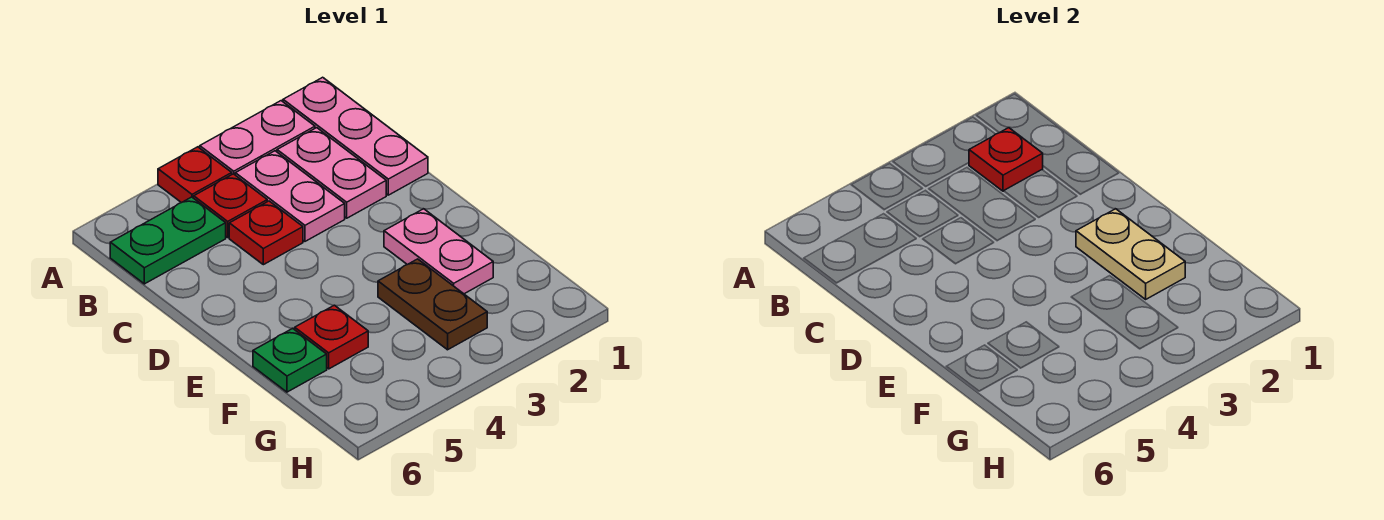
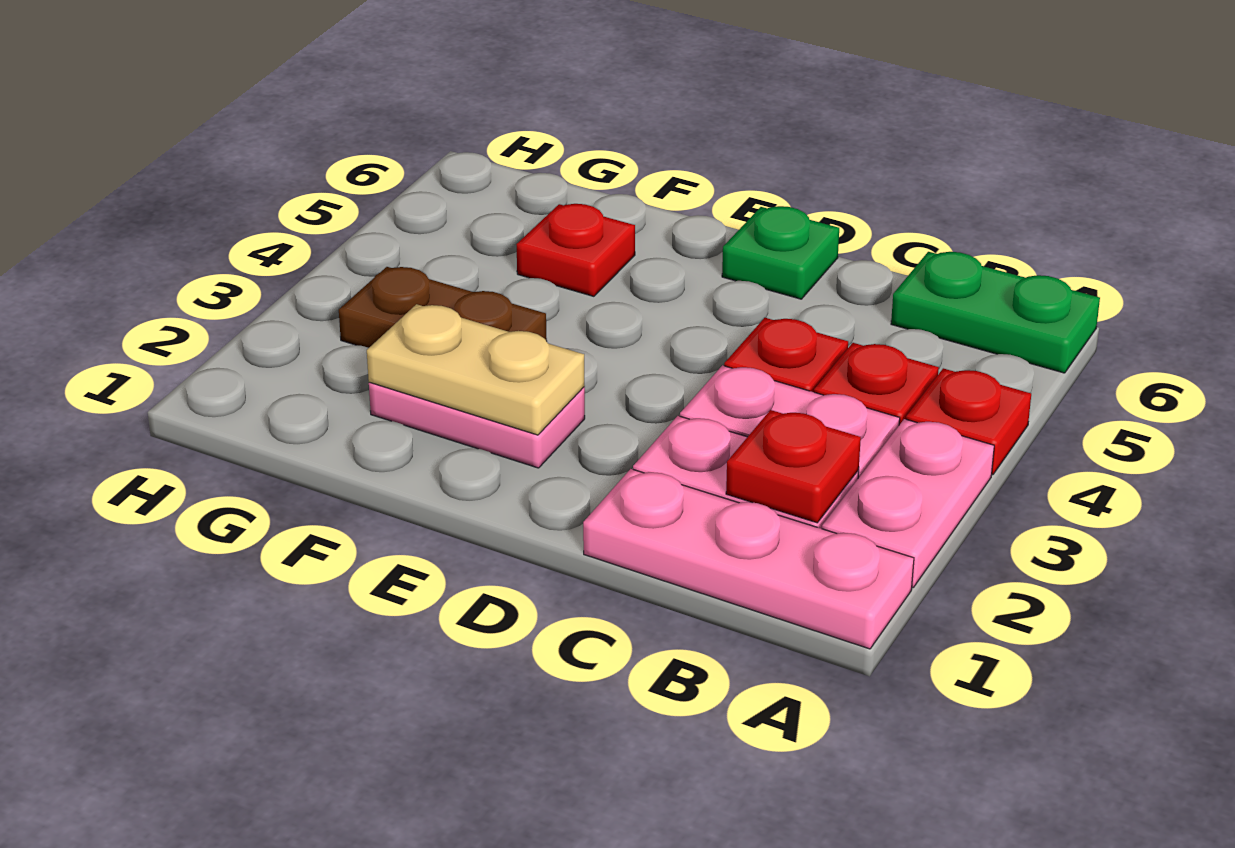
green 1x2 plate [110,197,226,284] -> green 1x2 plate turned to [891,252,1100,373]
green 1x1 plate [253,328,327,392] -> green 1x1 plate moved to [722,206,839,299]

